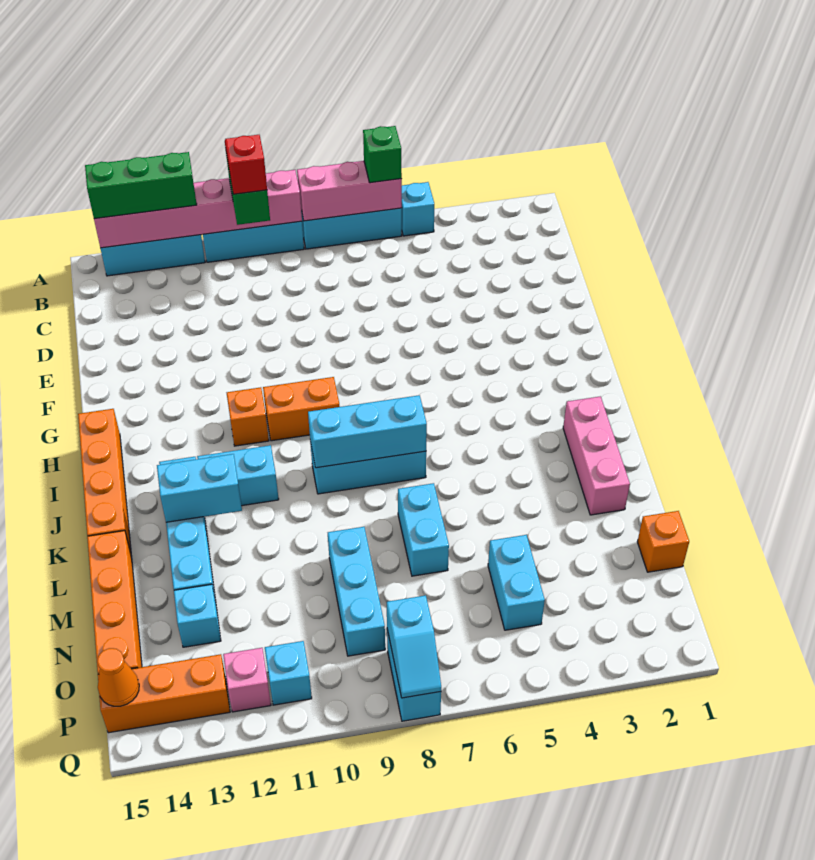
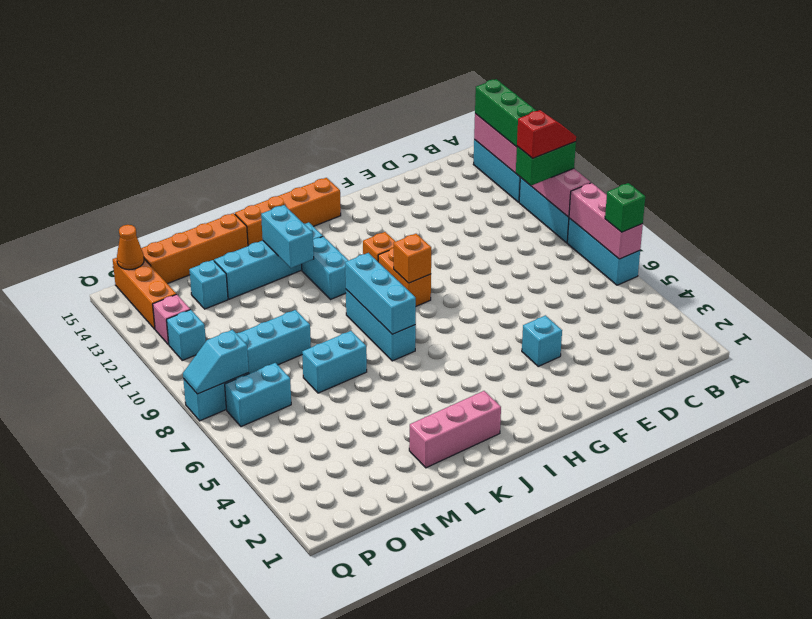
cyan 1x1 brick [402,182,434,236] -> cyan 1x1 brick moved to [522,315,562,366]
orange 1x1 brick [637,511,689,572] -> orange 1x1 brick moved to [394,234,431,283]
cyan 1x2 brick [488,535,545,630] -> cyan 1x2 brick moved to [225,363,291,427]

